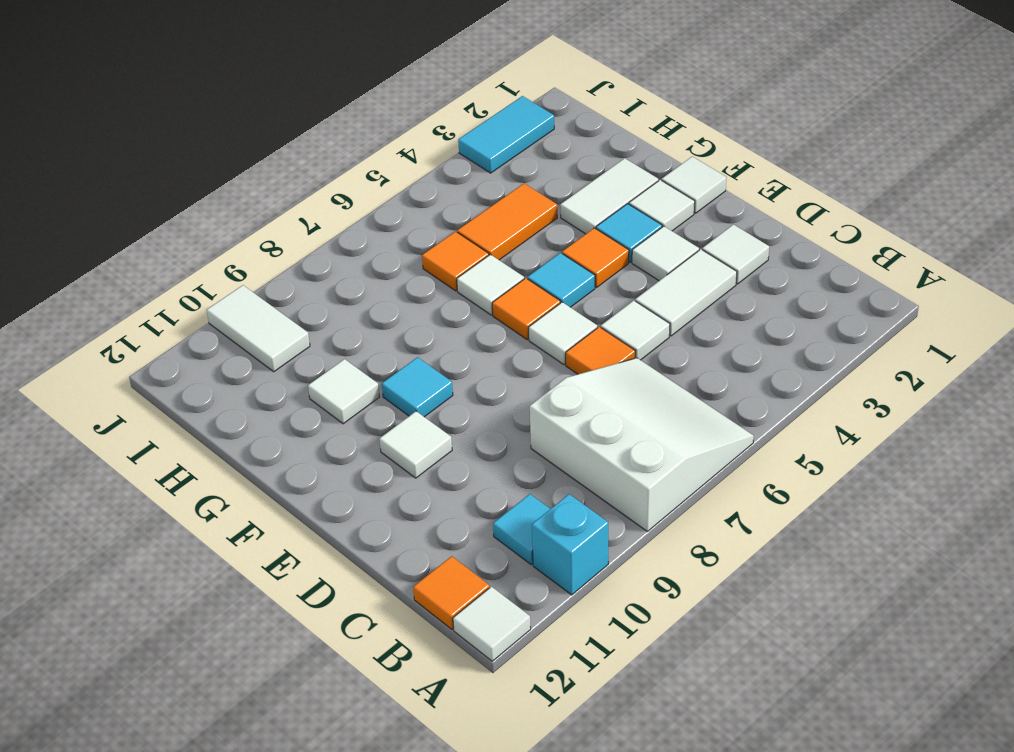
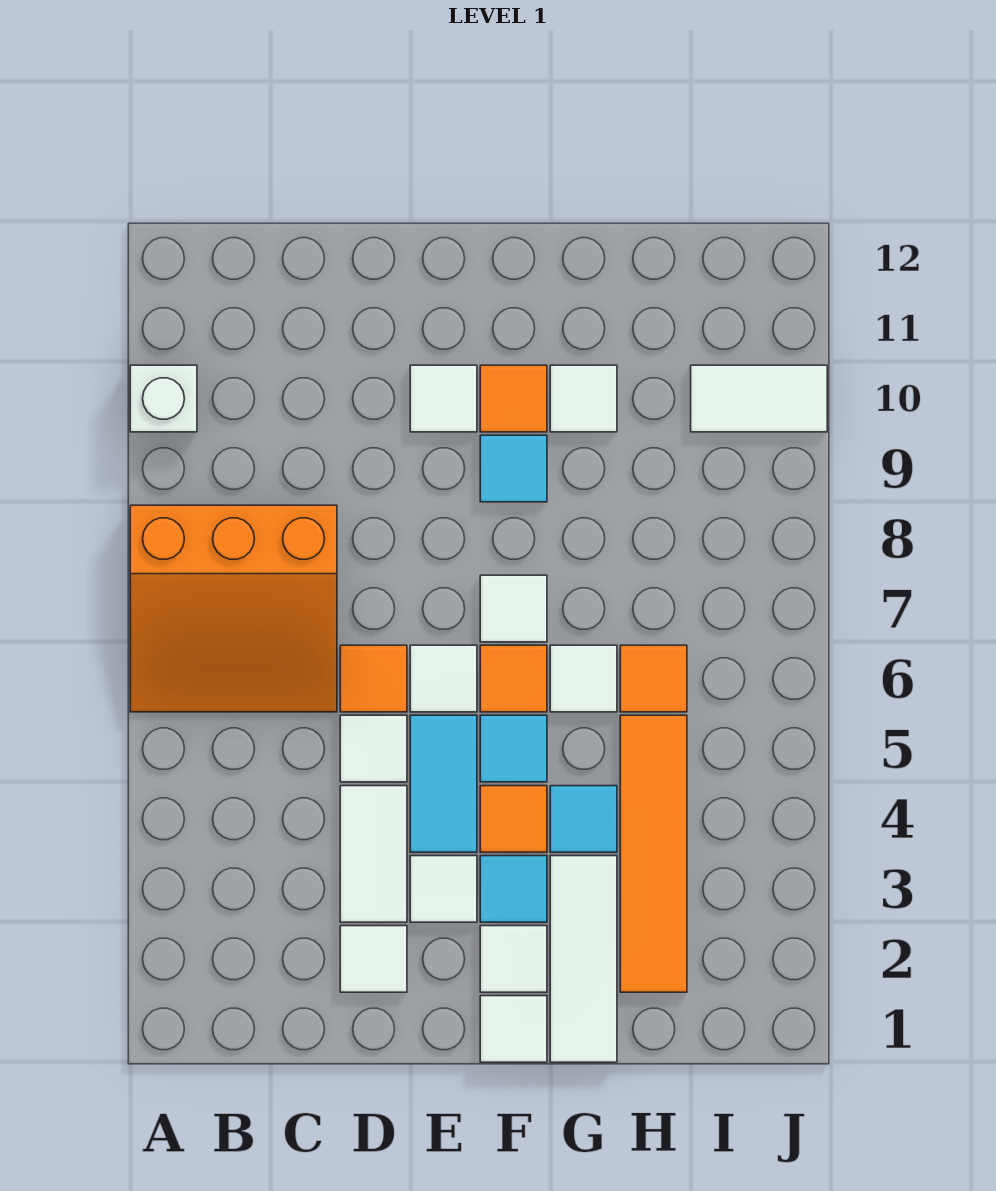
white 3x3 slope [530,358,754,531] -> orange 3x3 slope [130,505,337,712]
cyan 1x1 brick [532,494,608,595] -> white 1x1 brick [130,365,197,432]
white 1x1 tile [453,587,531,661] -> white 1x1 tile moved to [480,575,547,642]
cyan 1x1 tile [493,494,550,564] -> cyan 1x1 tile moved to [550,786,617,852]
orange 1x1 tile [413,556,490,629] -> orange 1x1 tile moved to [480,365,547,432]
white 1x2 tile [560,158,658,234] -> white 1x3 tile [550,856,617,1062]
orange 1x2 tile [457,183,557,260] -> orange 1x4 tile [620,715,687,992]
cyan 1x2 tile [458,96,554,173] -> cyan 1x2 tile moved to [410,715,477,852]

